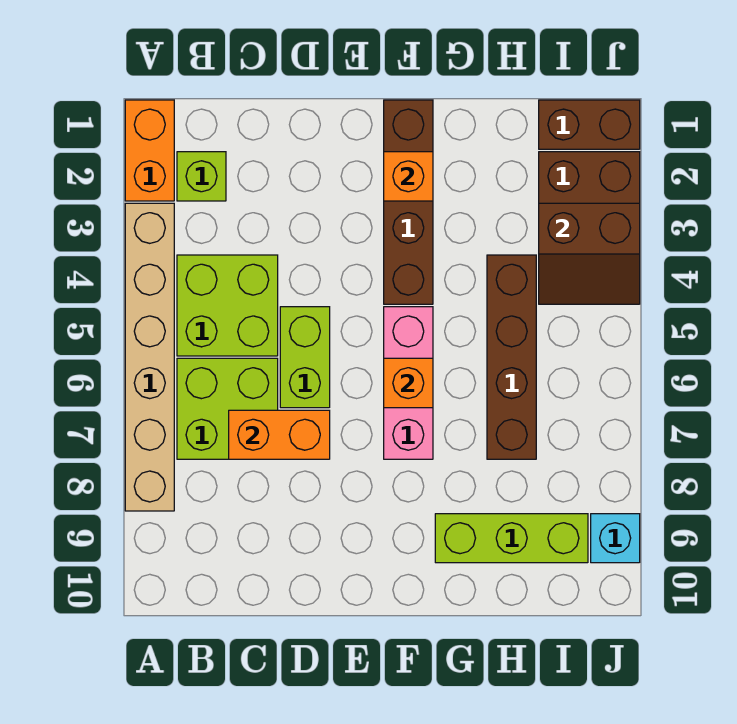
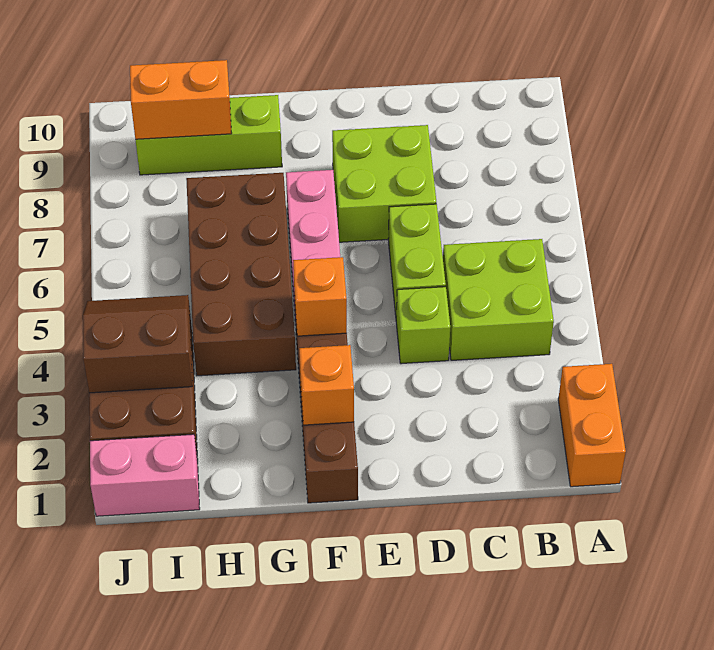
tan 1x6 brick [125,203,174,511] -> none
lime 1x1 brick [177,152,226,201] -> lime 1x1 brick moved to [396,287,450,364]
lime 2x2 brick [177,358,278,459] -> lime 2x2 brick moved to [332,125,436,242]
orange 1x2 brick [229,410,330,459] -> orange 1x2 brick moved to [130,60,232,139]
orange 1x1 brick [384,358,433,408] -> orange 1x1 brick moved to [293,257,347,336]
brown 1x4 brick [487,255,536,459] -> brown 2x4 brick [186,173,296,376]
brown 1x2 brick [539,100,640,149] -> pink 1x2 brick [90,434,200,516]
cyan 1x1 brick [591,514,640,563] -> none

